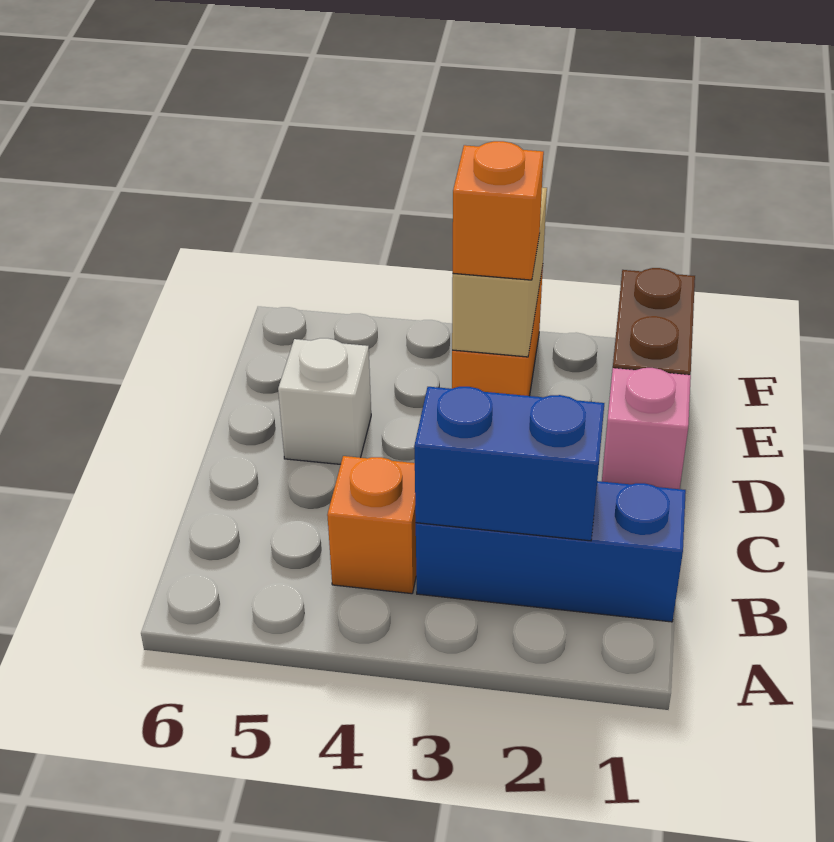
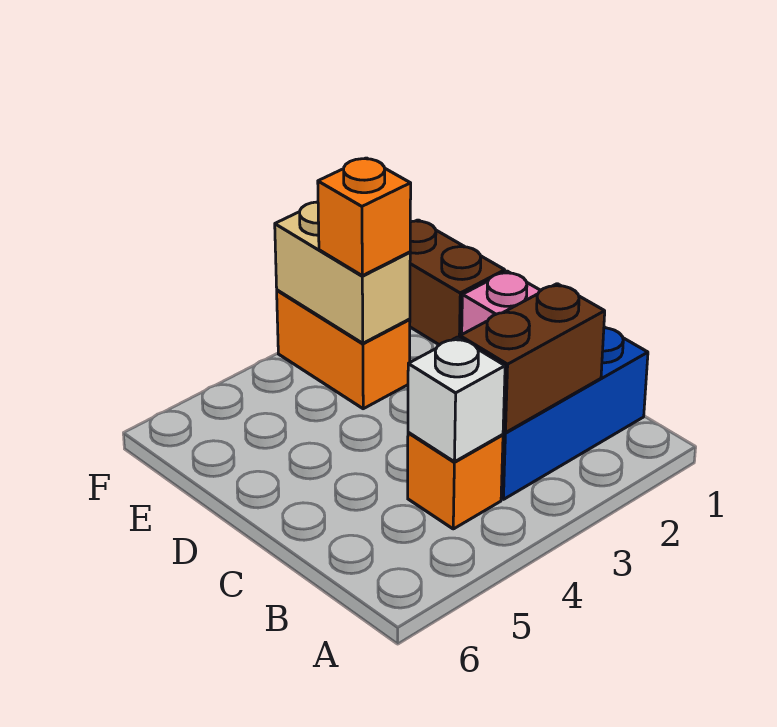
blue 1x2 brick [414,387,604,541] -> brown 1x2 brick [460,284,605,433]
white 1x1 brick [278,338,371,464] -> white 1x1 brick moved to [408,337,505,462]

